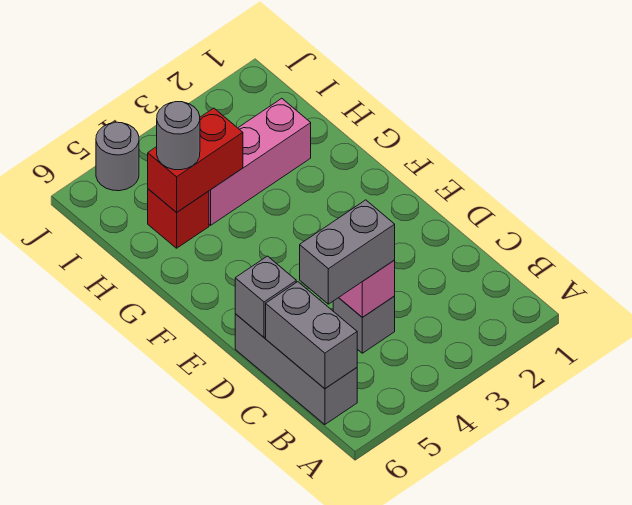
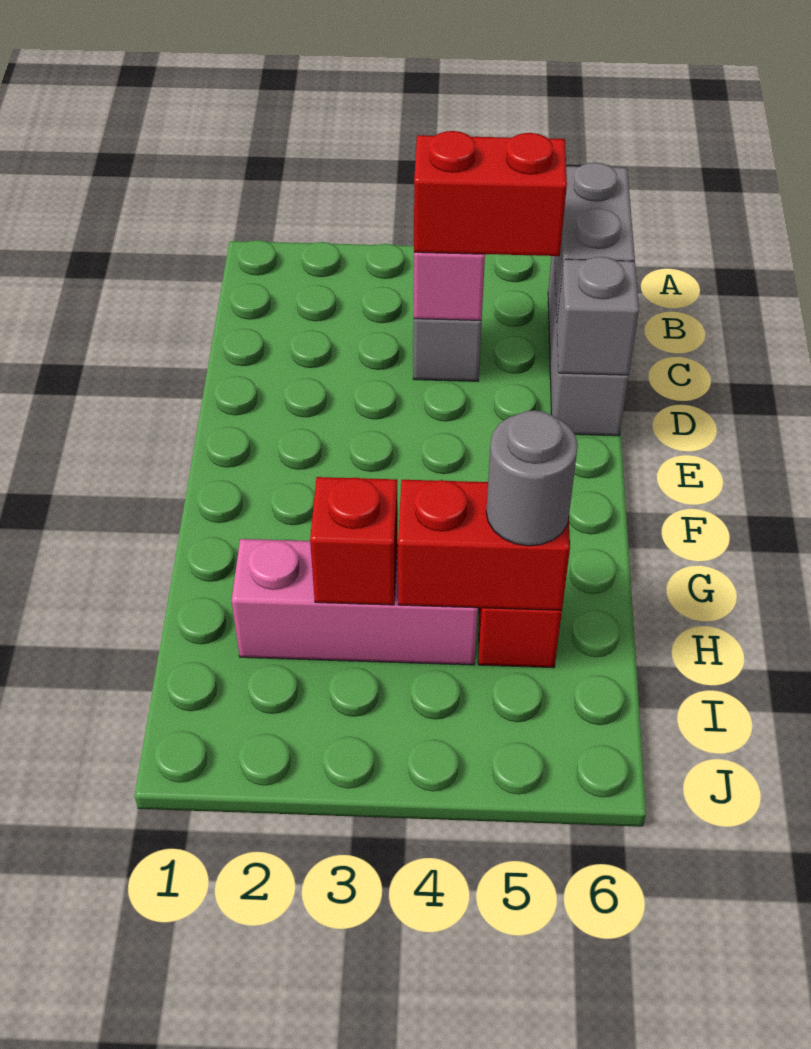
grey 1x2 brick [300,200,395,304] -> red 1x2 brick [414,131,567,256]
none -> red 1x1 brick [310,477,398,605]
grey 1x1 round brick [96,122,139,191] -> none

